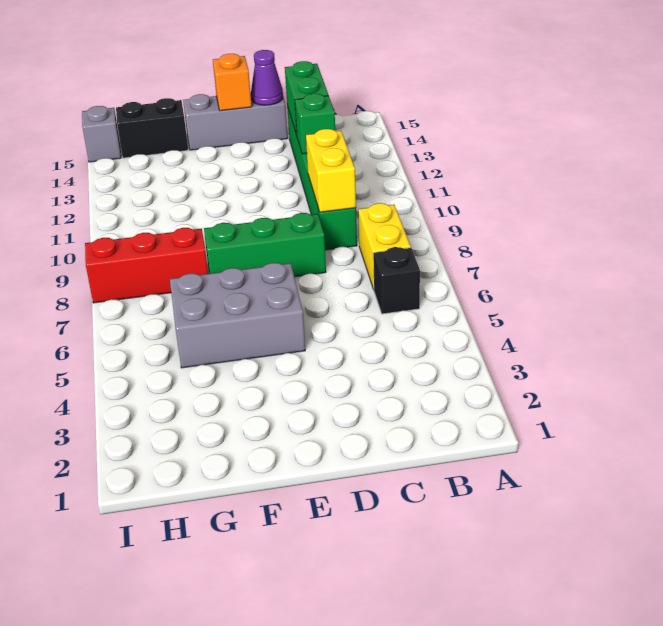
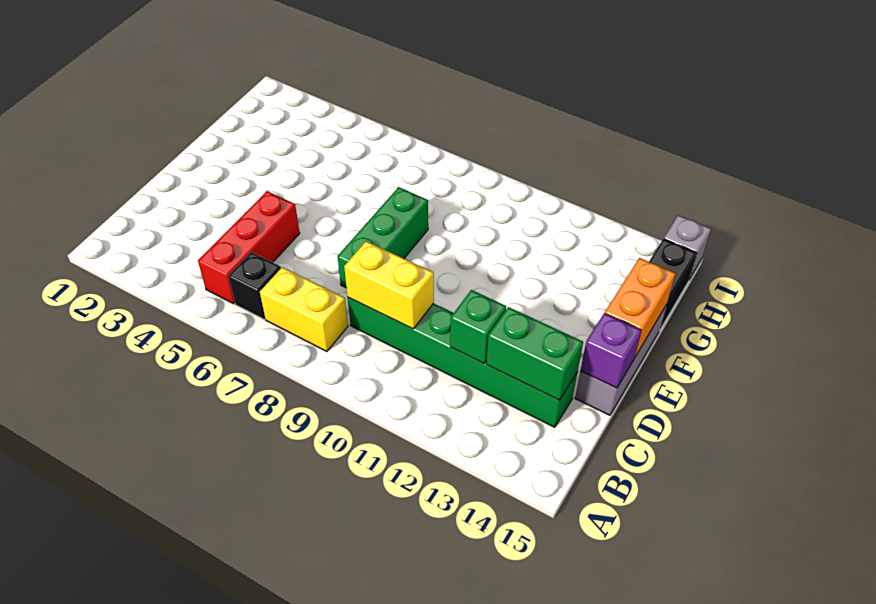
purple 1x1 cone [251,50,283,105] -> purple 1x1 brick [580,313,641,388]
grey 2x3 brick [170,263,305,368] -> none
orange 1x1 brick [213,54,252,111] -> orange 1x2 brick [605,258,675,358]
red 1x3 brick [85,228,208,303] -> red 1x3 brick moved to [198,191,300,304]

